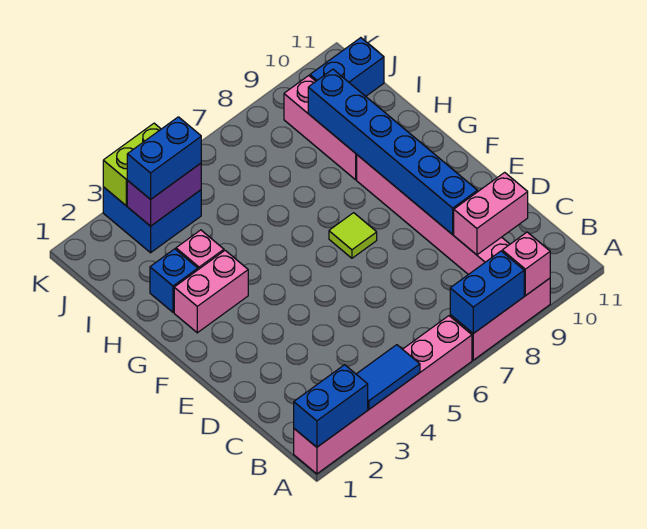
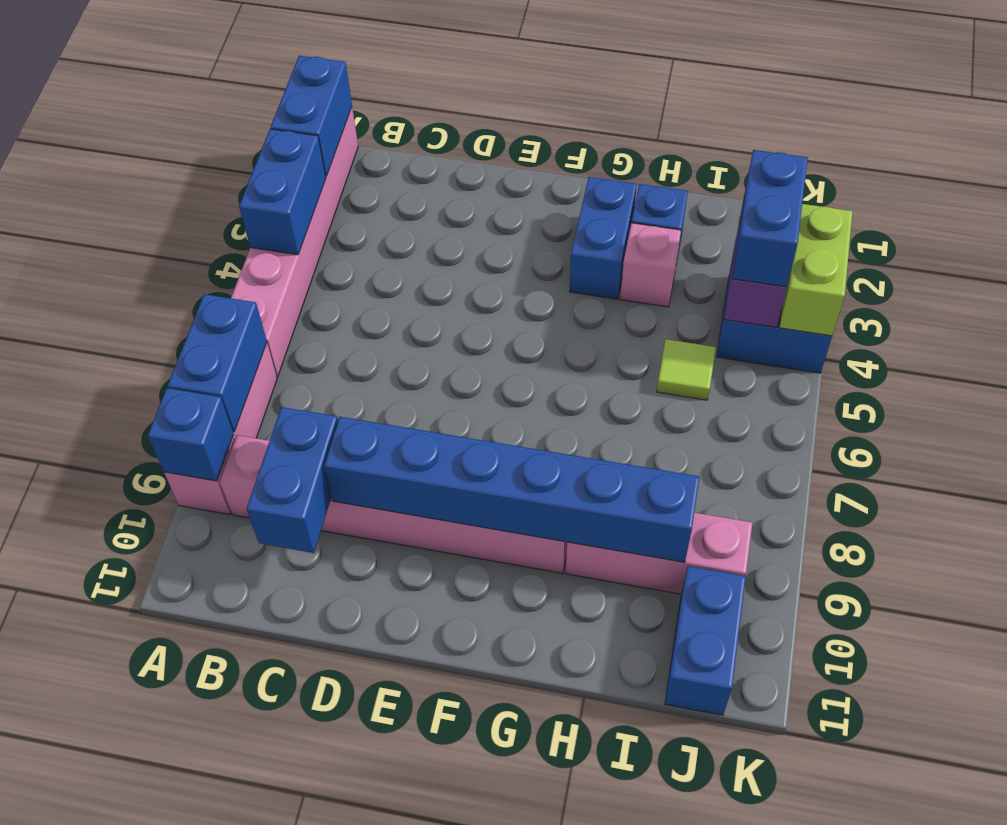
blue 1x2 tile [356,345,420,409] -> blue 1x2 brick [239,129,326,255]
pink 1x1 brick [502,232,550,296] -> blue 1x1 brick [148,388,234,481]
pink 1x2 brick [454,172,528,255] -> blue 1x2 brick [246,407,338,553]
lime 1x1 tile [329,213,377,258] -> lime 1x1 tile moved to [657,339,716,400]
pink 1x2 brick [174,251,248,333] -> blue 1x2 brick [570,177,637,299]

